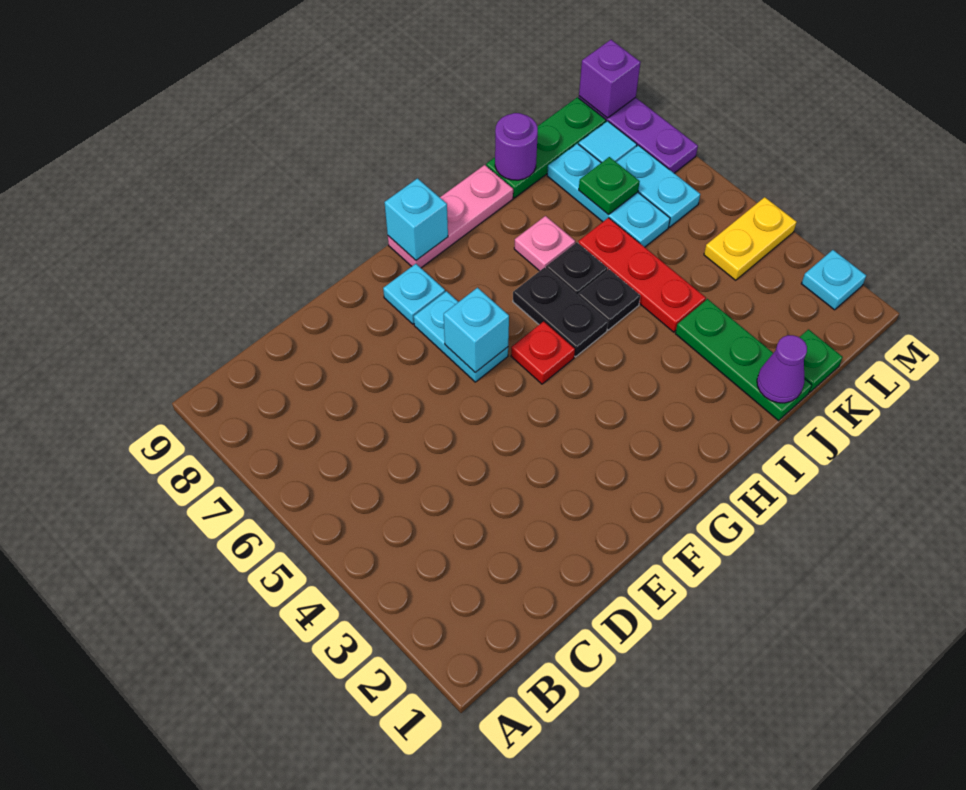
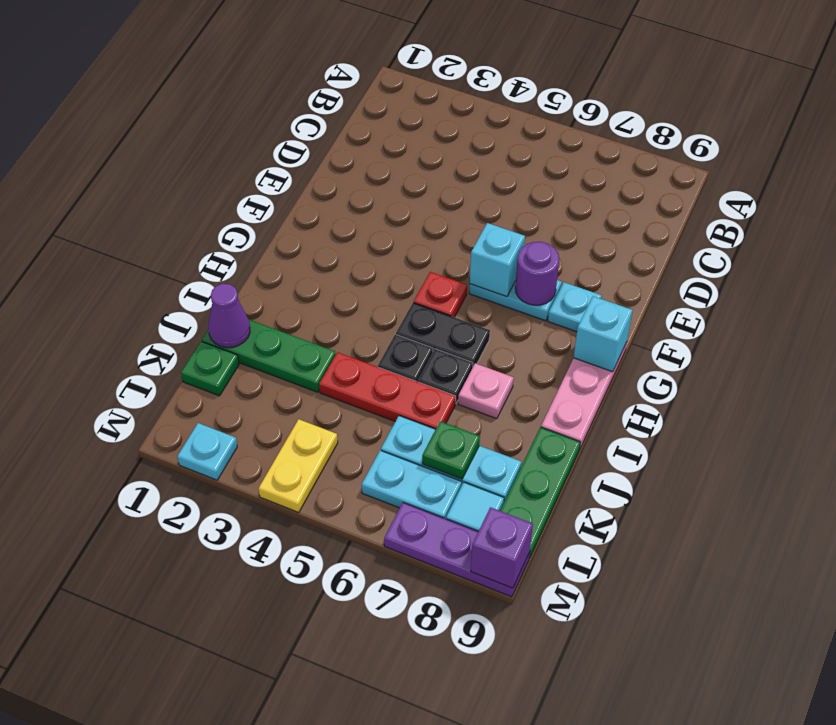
purple 1x1 round brick [495,113,538,180] -> purple 1x1 round brick moved to [515,242,559,305]

